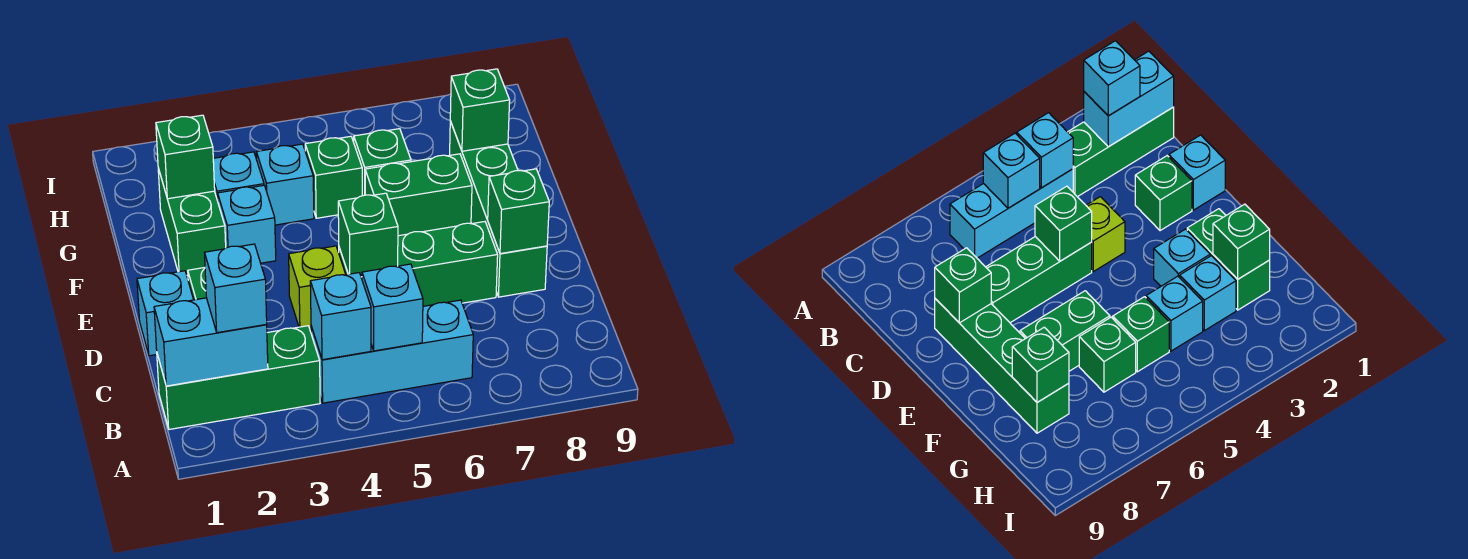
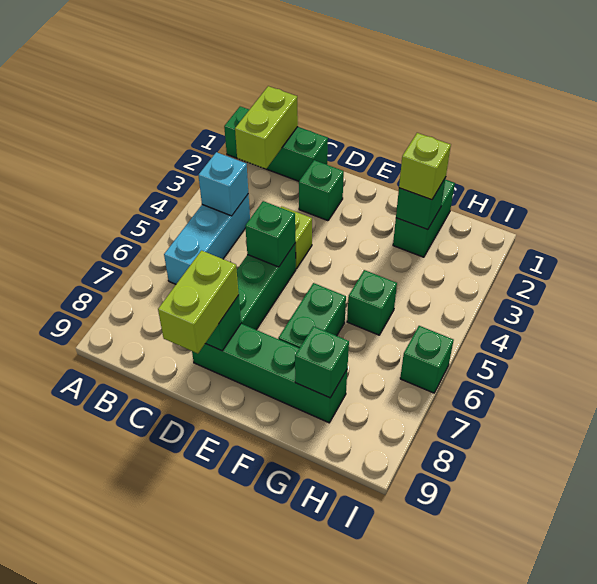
green 1x3 brick [157,326,320,429] -> green 1x3 brick turned to [224,106,328,181]
cyan 1x2 brick [154,298,268,386] -> lime 1x2 brick [235,86,298,169]
cyan 1x1 brick [205,244,267,333] -> none
cyan 1x1 brick [362,264,423,351] -> none
cyan 1x1 brick [137,271,194,356] -> none
none -> lime 1x2 brick [158,251,239,354]
green 1x2 brick [158,168,226,275] -> green 1x2 brick turned to [393,180,455,257]
cyan 1x1 brick [218,185,276,263] -> none
none -> lime 1x1 brick [399,133,451,200]
cyan 1x1 brick [213,152,264,201] -> none
cyan 1x1 brick [256,144,314,225] -> none
green 1x1 brick [354,129,411,196] -> green 1x1 brick moved to [400,326,454,393]

